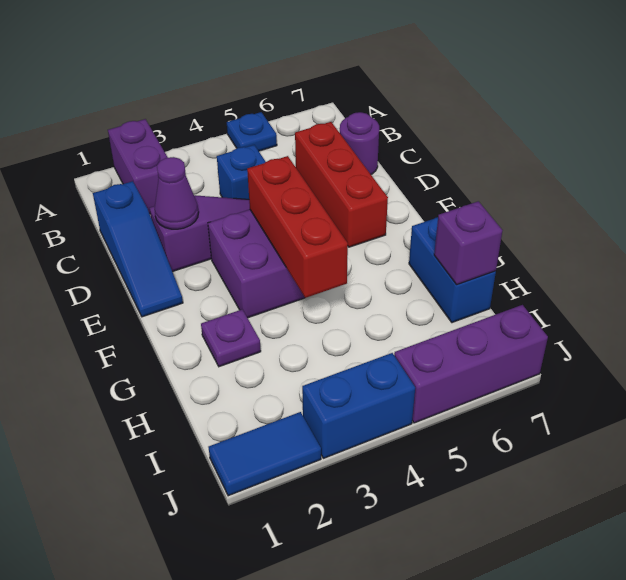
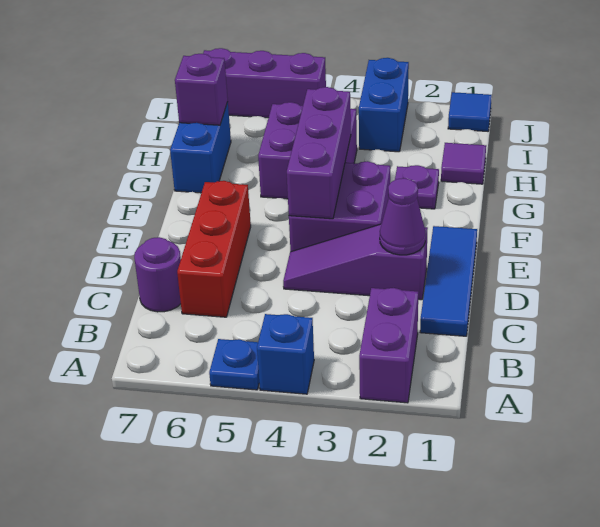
blue 1x3 slope [93,181,183,317] -> blue 1x3 tile [420,226,477,336]
blue 1x1 brick [217,145,266,199] -> blue 1x1 brick moved to [257,314,314,394]
red 1x3 brick [247,156,348,298] -> purple 1x3 brick [287,87,351,219]
none -> purple 2x2 brick [258,102,357,199]
none -> purple 1x1 tile [441,143,486,184]
blue 1x2 tile [208,412,321,496] -> blue 1x1 tile [448,92,492,131]
blue 1x2 brick [302,353,415,458] -> blue 1x2 brick turned to [359,58,409,152]

